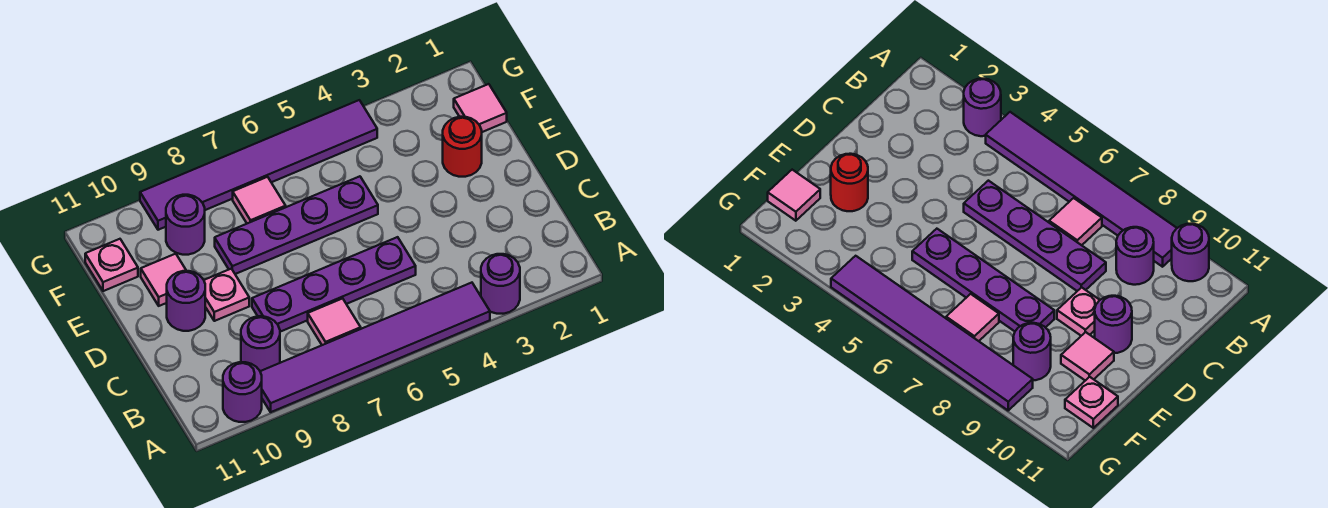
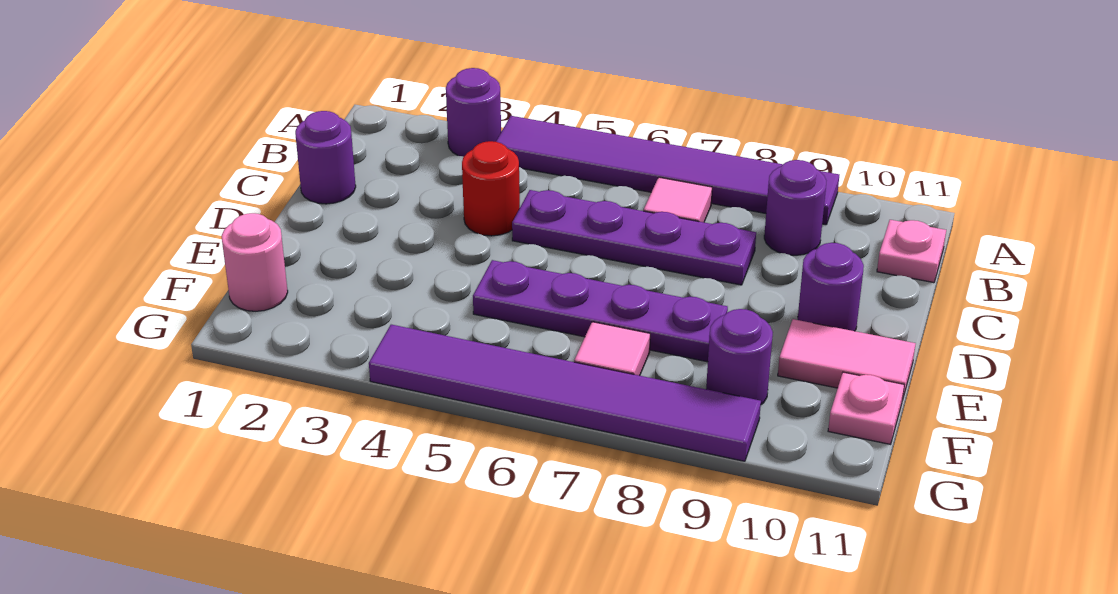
purple 1x1 round brick [223,362,262,422] -> purple 1x1 round brick moved to [295,111,356,204]
pink 1x1 plate [204,269,249,321] -> pink 1x1 plate moved to [877,220,946,283]
red 1x1 round brick [443,117,482,177] -> red 1x1 round brick moved to [462,141,520,236]
pink 1x1 tile [141,254,186,306] -> pink 1x2 tile [778,319,916,400]
pink 1x1 tile [454,84,507,132] -> pink 1x1 round brick [222,213,288,311]

